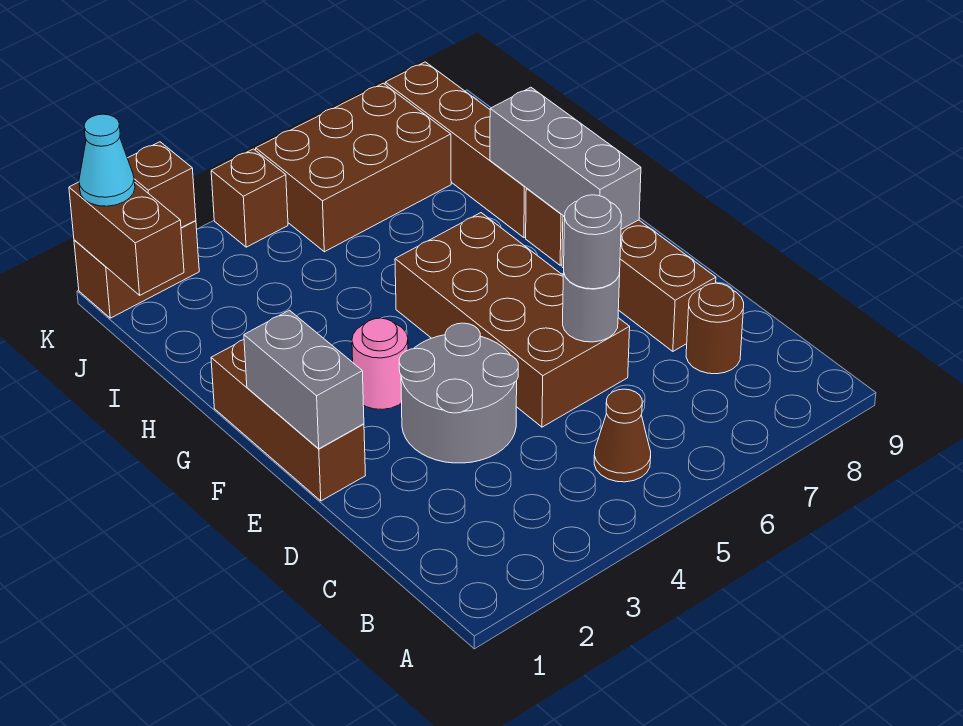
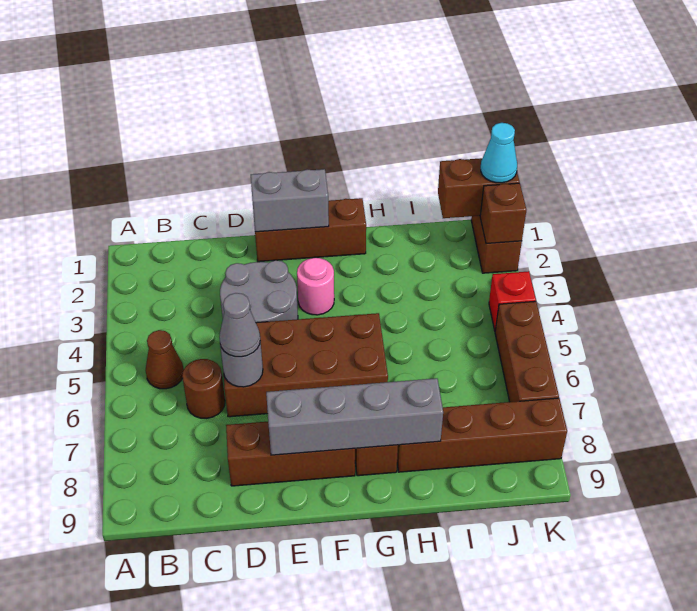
brown 1x1 round brick [686,283,744,374] -> brown 1x1 round brick moved to [182,359,225,418]
grey 1x1 round brick [564,195,622,289] -> grey 1x1 cone [219,293,260,357]
grey 1x3 brick [490,87,641,229] -> grey 1x4 brick [266,378,443,455]
brown 2x3 brick [256,83,451,252] -> brown 1x3 brick [495,301,559,402]
brown 1x1 brick [211,149,288,247] -> red 1x1 brick [489,271,536,330]

